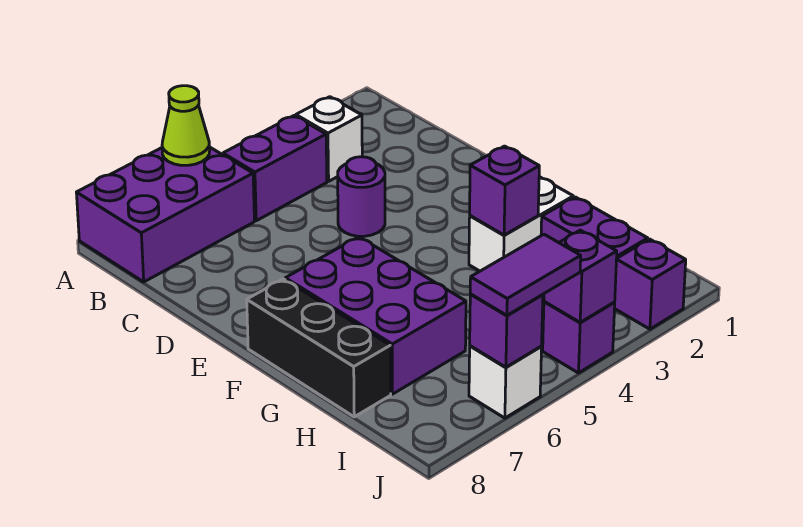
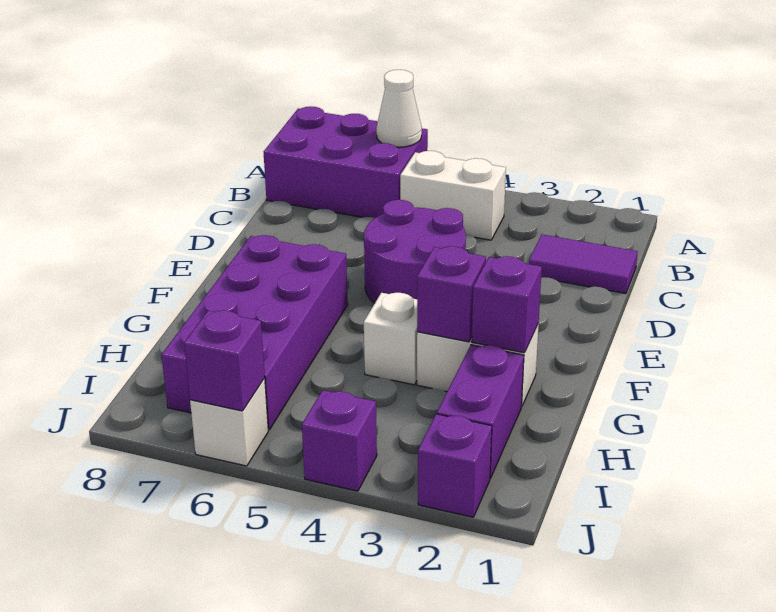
lime 1x1 cone [162,86,210,165] -> white 1x1 cone [376,70,422,147]
white 1x1 brick [296,97,362,181] -> white 1x1 brick moved to [364,293,417,385]
purple 1x2 brick [223,116,327,221] -> white 1x2 brick [400,151,506,240]
purple 1x1 round brick [338,157,385,236] -> purple 2x2 round brick [364,200,466,303]
purple 2x3 brick [285,237,466,394] -> purple 2x4 brick [162,235,348,430]
black 1x3 brick [247,279,391,417] -> none
purple 1x1 brick [544,230,617,322] -> purple 1x1 brick moved to [472,256,542,353]
purple 1x2 tile [470,234,581,315] -> purple 1x2 tile moved to [529,234,638,294]

